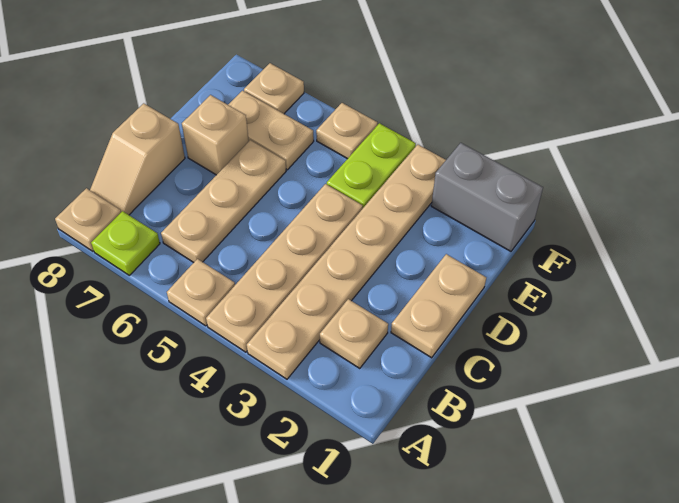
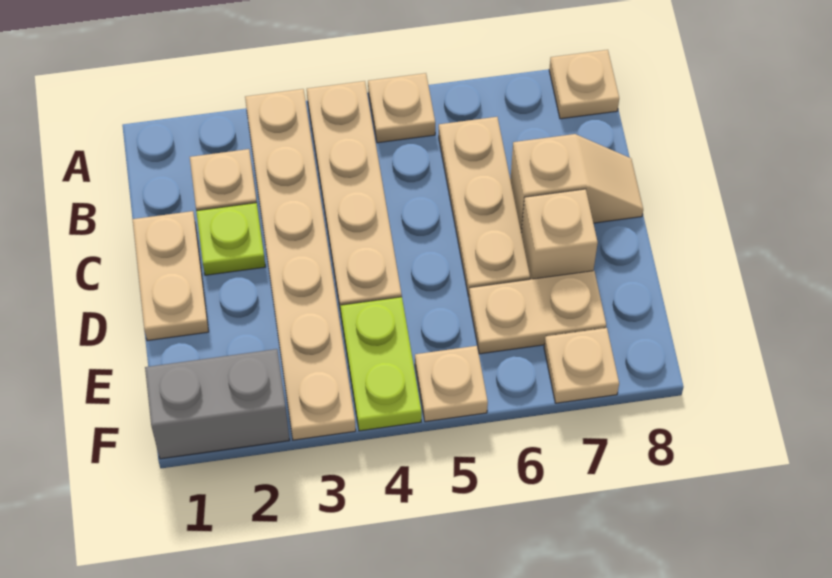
lime 1x1 plate [91,211,160,275] -> lime 1x1 plate moved to [196,203,265,275]
tan 1x2 slope [90,103,185,215] -> tan 1x2 slope turned to [510,134,643,232]

